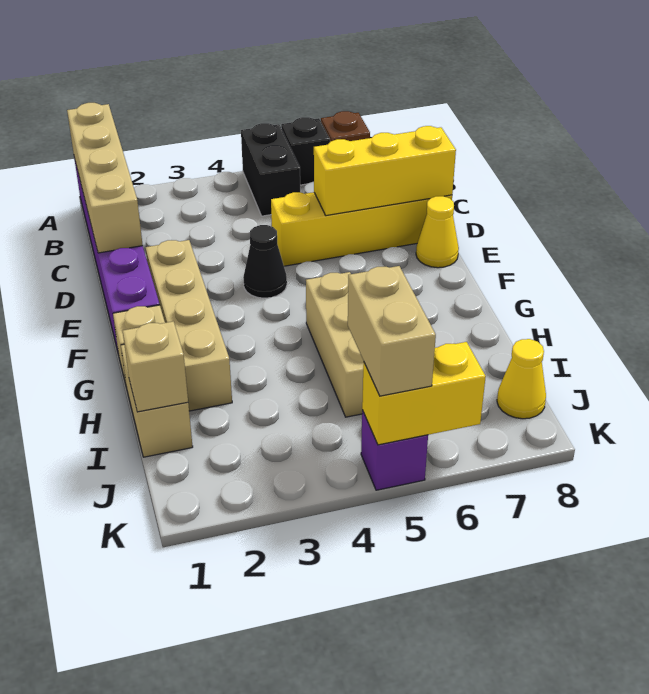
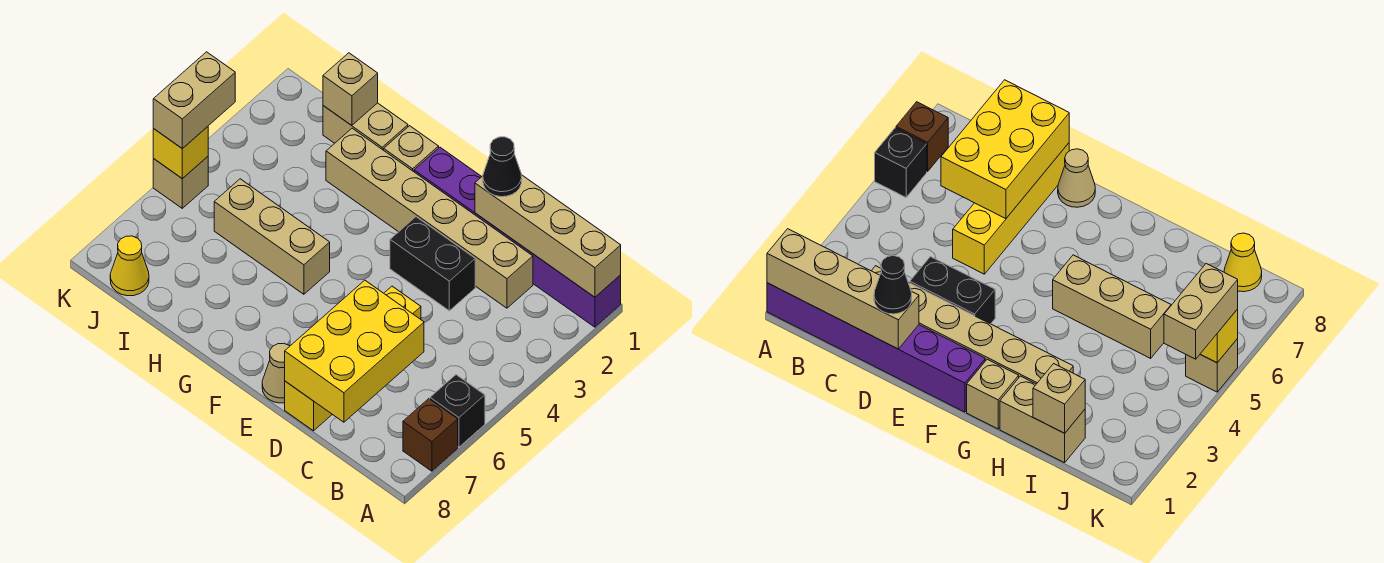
black 1x2 brick [241,123,300,216] -> black 1x2 brick moved to [390,217,475,311]
yellow 1x3 brick [314,126,456,216] -> yellow 2x3 brick [285,280,424,422]
tan 1x4 brick [145,240,232,411] -> tan 1x6 brick [326,128,533,308]
black 1x1 cone [243,225,287,298] -> black 1x1 cone moved to [483,137,522,197]
yellow 1x1 cone [416,196,459,268] -> tan 1x1 cone [262,343,290,403]
tan 1x2 brick [348,266,436,396] -> tan 1x2 brick turned to [153,52,235,149]
purple 1x1 brick [361,410,428,490] -> tan 1x1 brick [153,157,208,208]
yellow 1x2 brick [362,342,486,445] -> yellow 1x1 brick [153,127,208,179]

